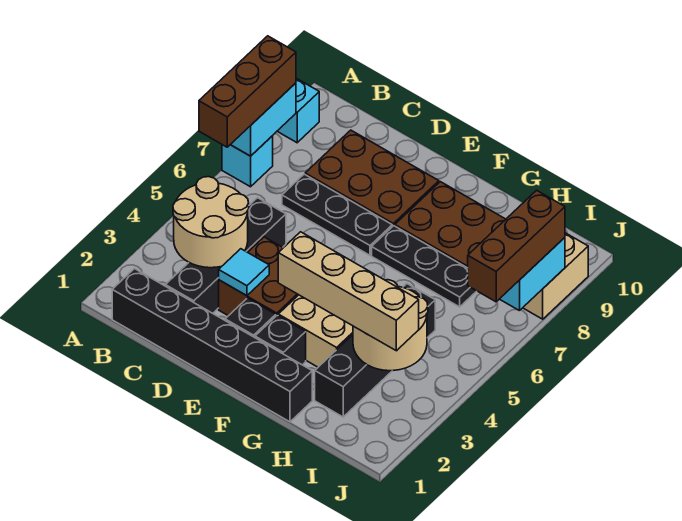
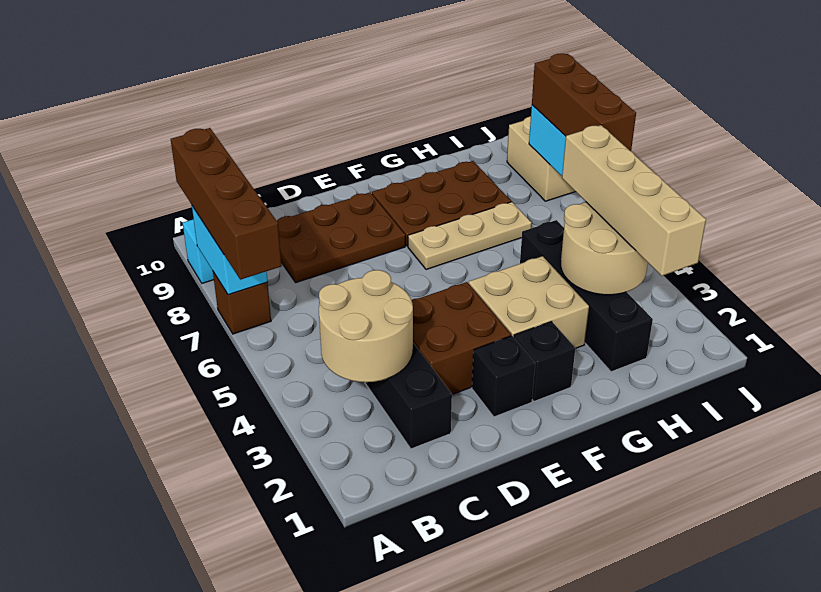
brown 1x3 brick [199,36,296,147] -> brown 1x4 brick [171,128,282,280]
cyan 1x1 brick [222,136,273,187] -> brown 1x1 brick [213,272,271,334]
black 1x6 brick [112,269,312,422] -> none
black 1x3 plate [282,174,392,255] -> none
cyan 1x1 tile [219,249,269,296] -> none
tan 1x4 brick [278,232,419,351] -> tan 1x4 brick turned to [562,125,706,276]
black 1x3 plate [372,226,476,307] -> tan 1x3 plate [408,202,532,270]

